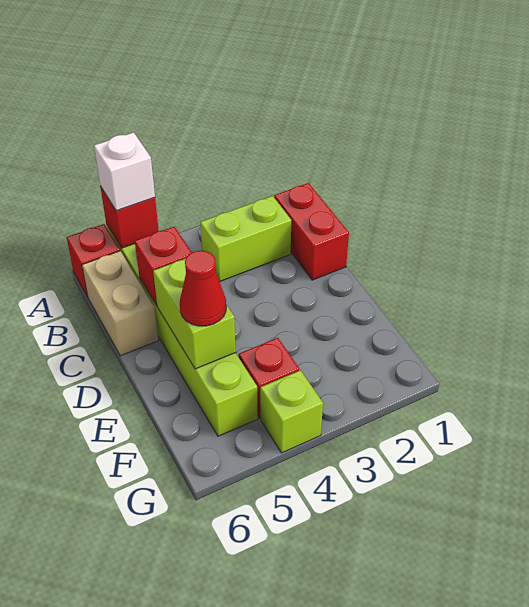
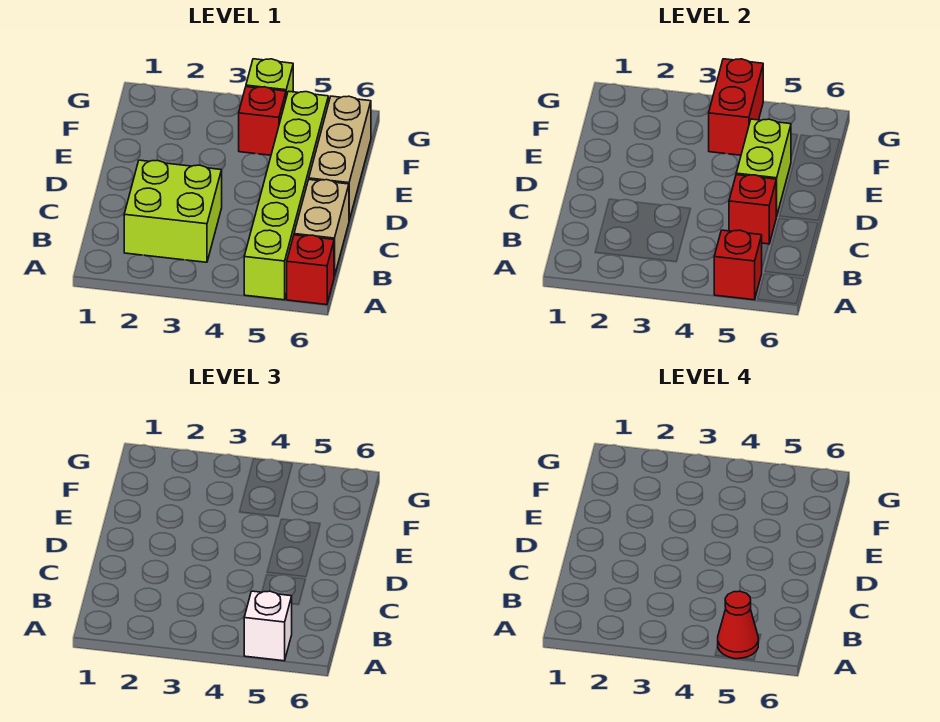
red 1x2 brick [274,183,349,280] -> red 1x2 brick moved to [709,59,763,155]
lime 1x2 brick [200,196,291,281] -> lime 2x2 brick [124,160,222,262]
none -> tan 1x3 brick [309,96,371,220]
red 1x1 cone [180,251,226,326] -> red 1x1 cone moved to [718,591,758,659]

